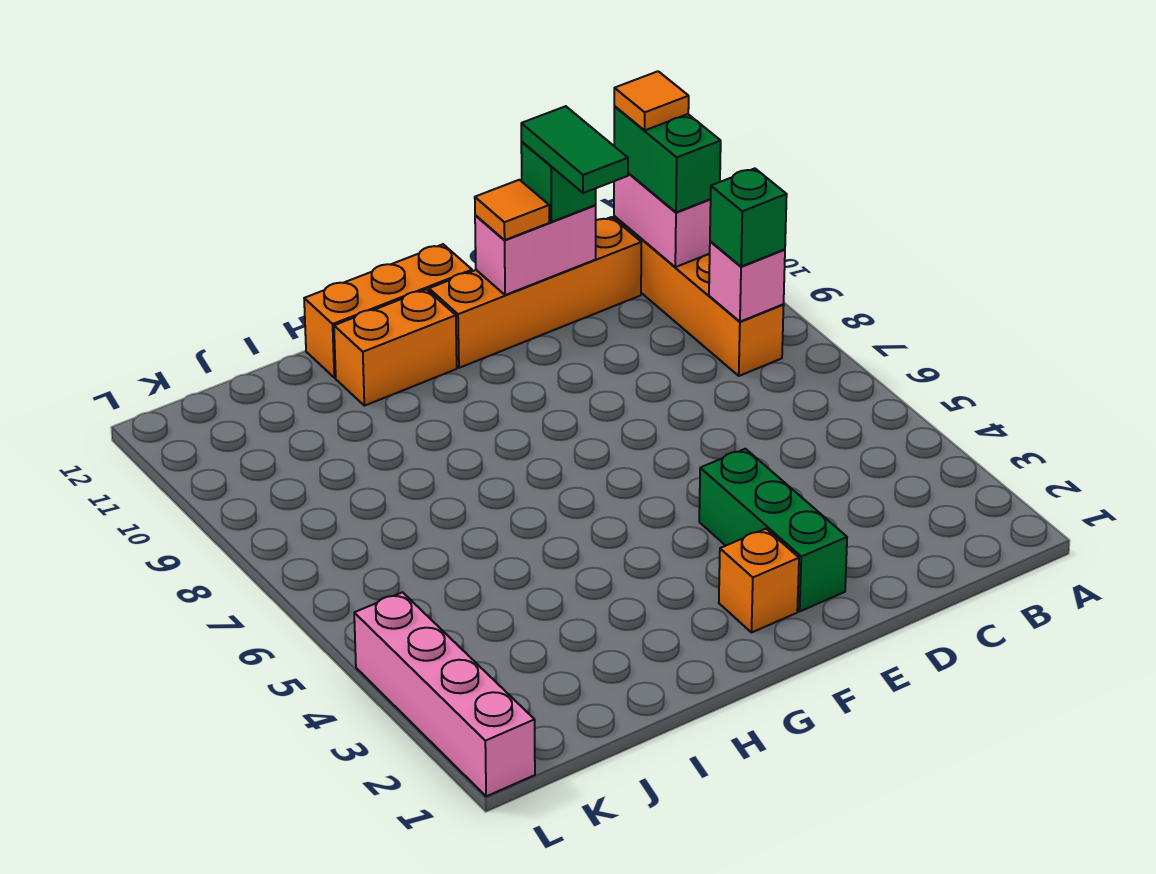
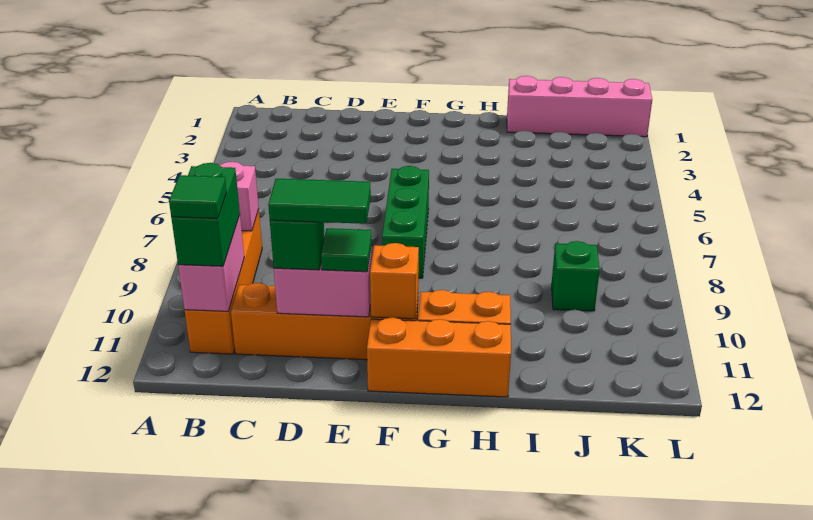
green 1x1 brick [710,168,787,267] -> green 1x1 brick moved to [551,241,600,311]
orange 1x1 tile [614,71,689,130] -> green 1x1 tile [169,175,227,218]
green 1x2 tile [521,106,628,193] -> green 1x2 tile turned to [268,179,371,224]
green 1x3 brick [699,449,847,611] -> green 1x3 brick moved to [382,166,429,278]
orange 1x1 tile [475,180,549,240] -> green 1x1 tile [321,228,372,272]
orange 1x1 brick [719,529,799,633] -> orange 1x1 brick moved to [370,243,419,319]
pink 1x4 brick [354,592,535,796] -> pink 1x4 brick turned to [507,76,652,137]

